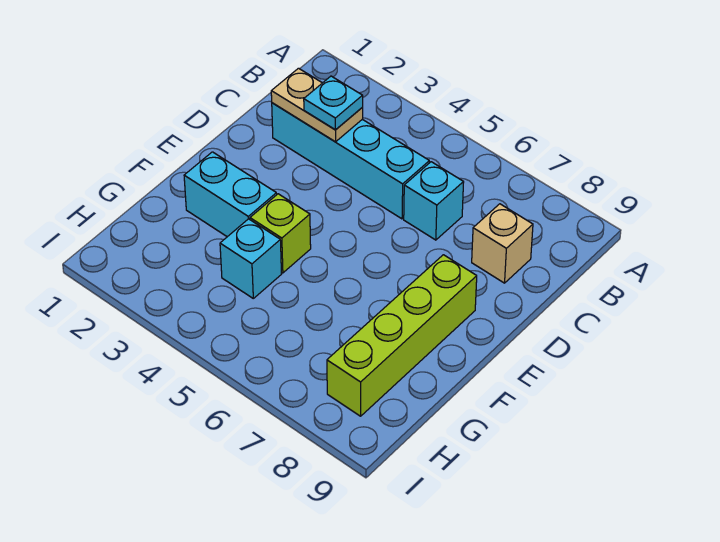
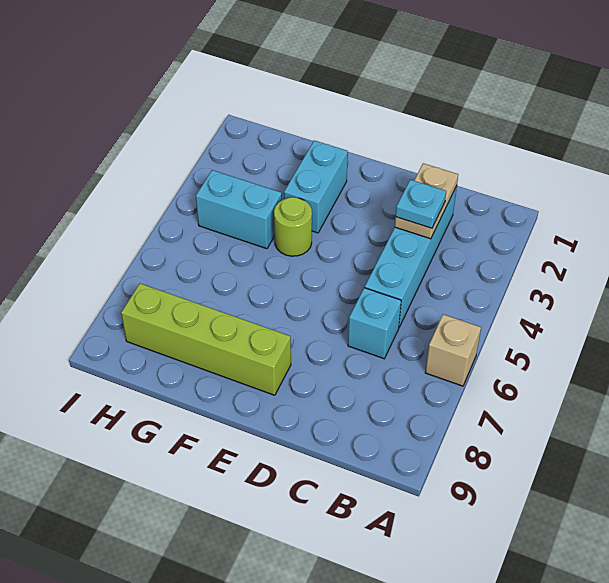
tan 1x1 brick [472,204,533,283] -> tan 1x1 brick moved to [425,314,481,386]
lime 1x1 brick [250,194,311,273] -> lime 1x1 round brick [274,197,312,256]
cyan 1x1 brick [220,219,281,298] -> cyan 1x2 brick [196,170,282,249]

